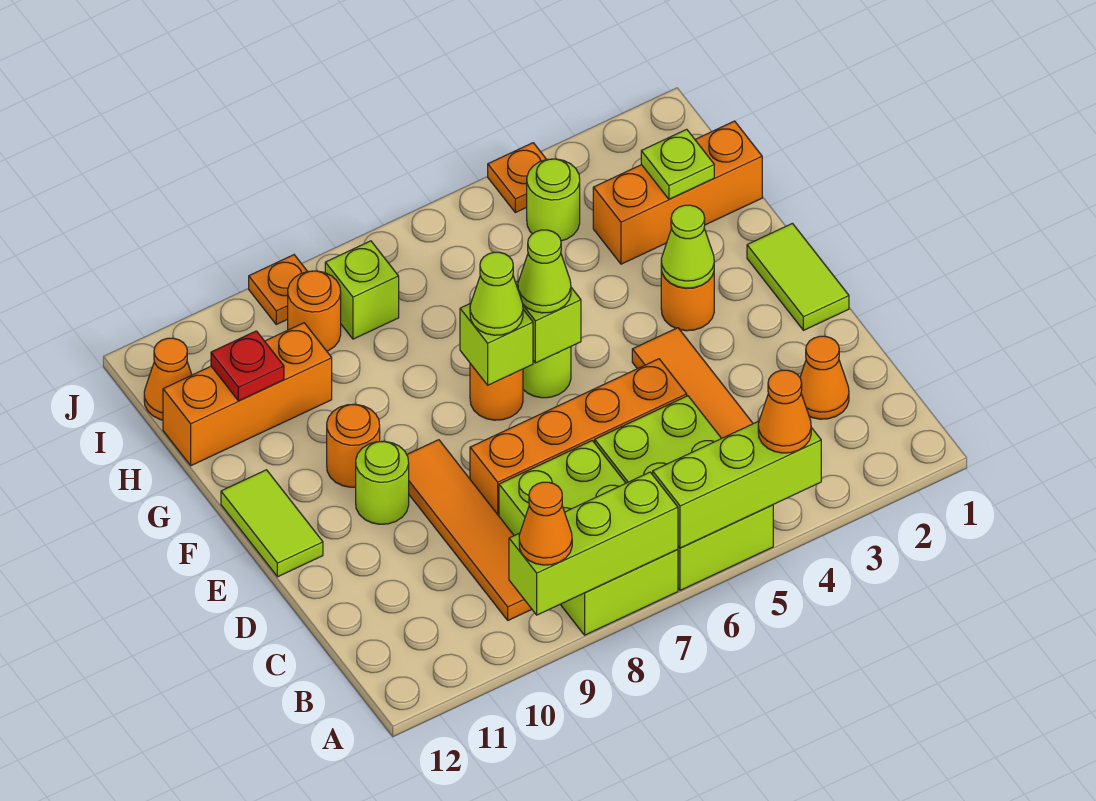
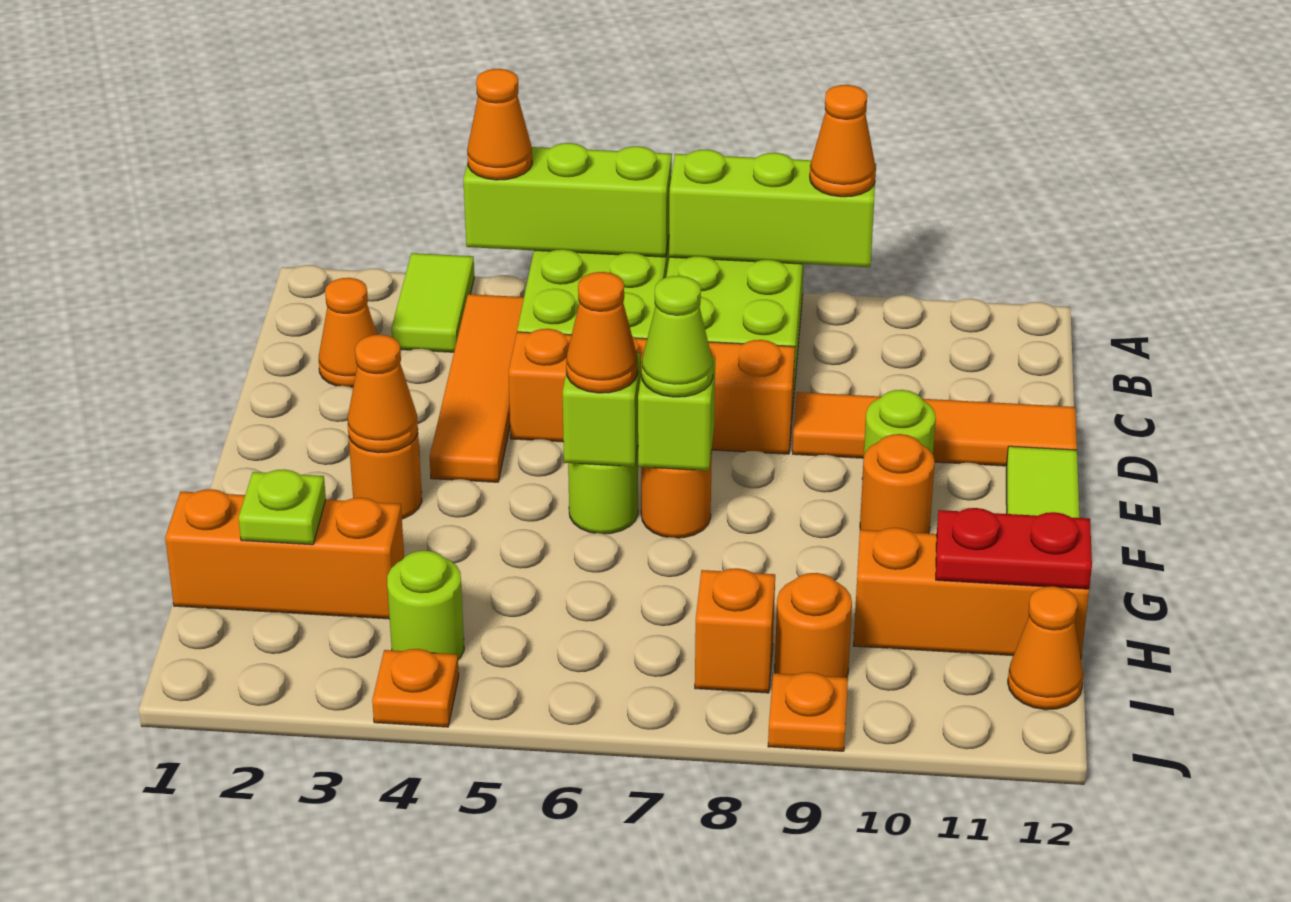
orange 1x4 tile [407,440,532,620] -> orange 1x4 tile turned to [793,392,1077,466]
lime 1x2 tile [747,223,849,330] -> lime 1x2 tile moved to [392,253,474,352]
lime 1x1 cone [661,205,714,288] -> orange 1x1 cone [348,335,418,453]
lime 1x1 cone [518,230,571,313] -> orange 1x1 cone [566,272,638,393]
red 1x1 plate [211,331,284,401] -> red 1x2 plate [936,508,1092,589]
lime 1x1 brick [325,241,399,339] -> orange 1x1 brick [695,568,775,693]

